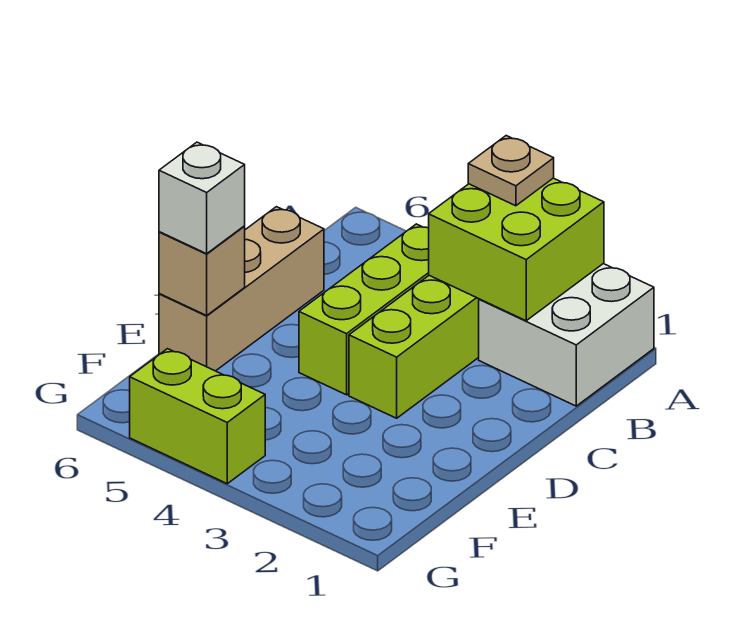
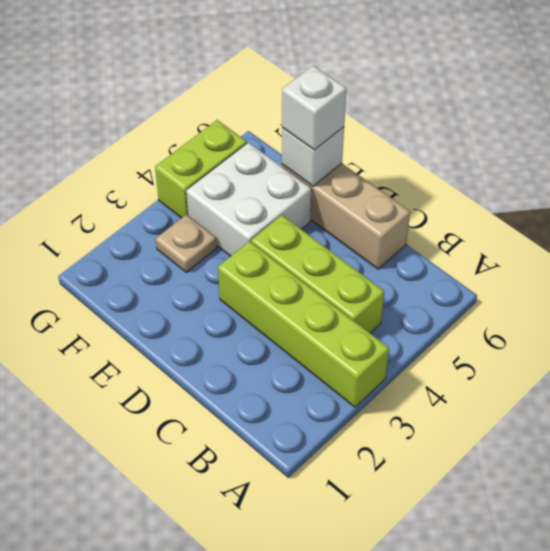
white 2x2 brick [479,264,654,406] -> white 2x2 brick moved to [186,142,312,256]
lime 2x2 brick [429,178,604,321] -> none
tan 1x1 plate [468,136,554,206] -> tan 1x1 plate moved to [156,214,217,272]
tan 1x1 brick [159,226,245,315] -> white 1x1 brick [282,127,344,186]

